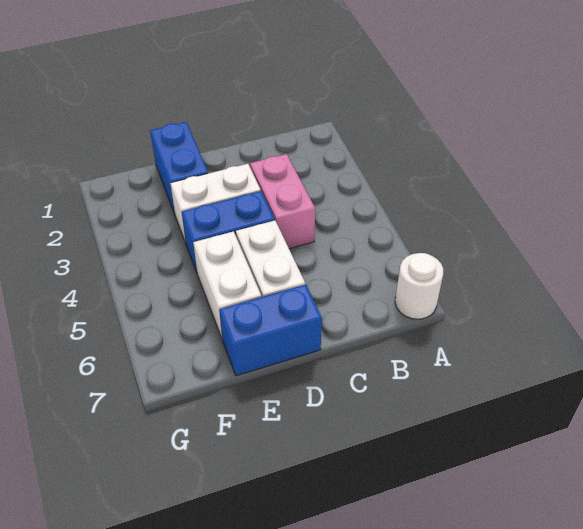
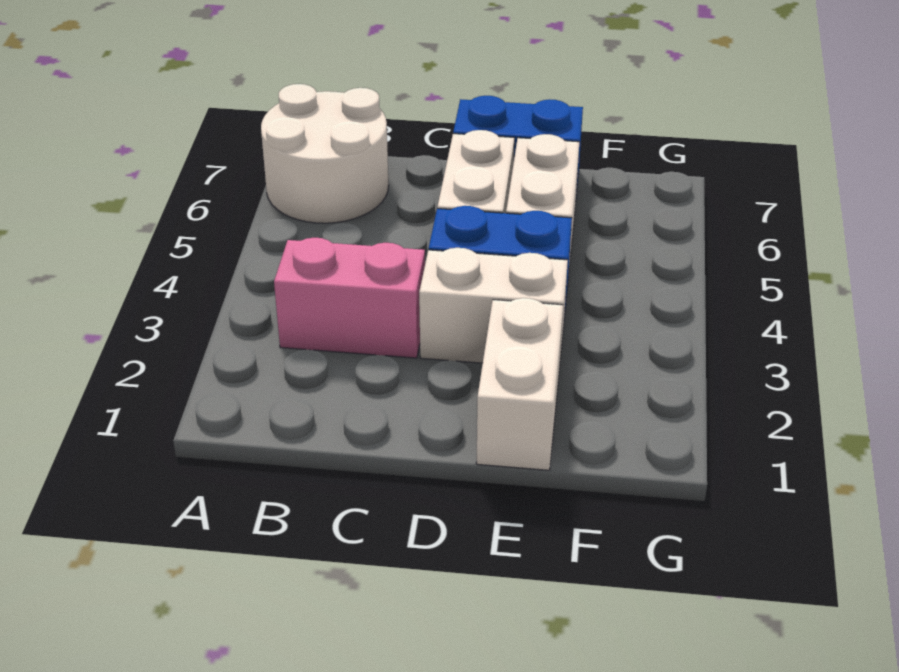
white 1x1 round brick [395,253,443,319] -> white 2x2 round brick [261,84,389,223]
pink 1x2 brick [250,154,315,249] -> pink 1x2 brick turned to [274,238,425,358]
blue 1x2 brick [150,122,208,214] -> white 1x2 brick [476,298,563,470]

